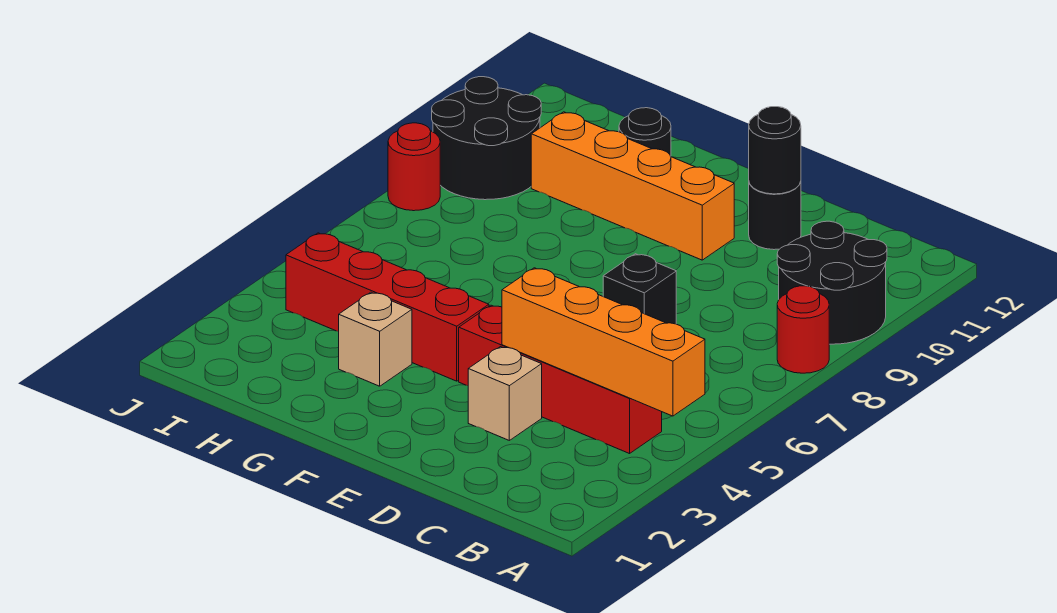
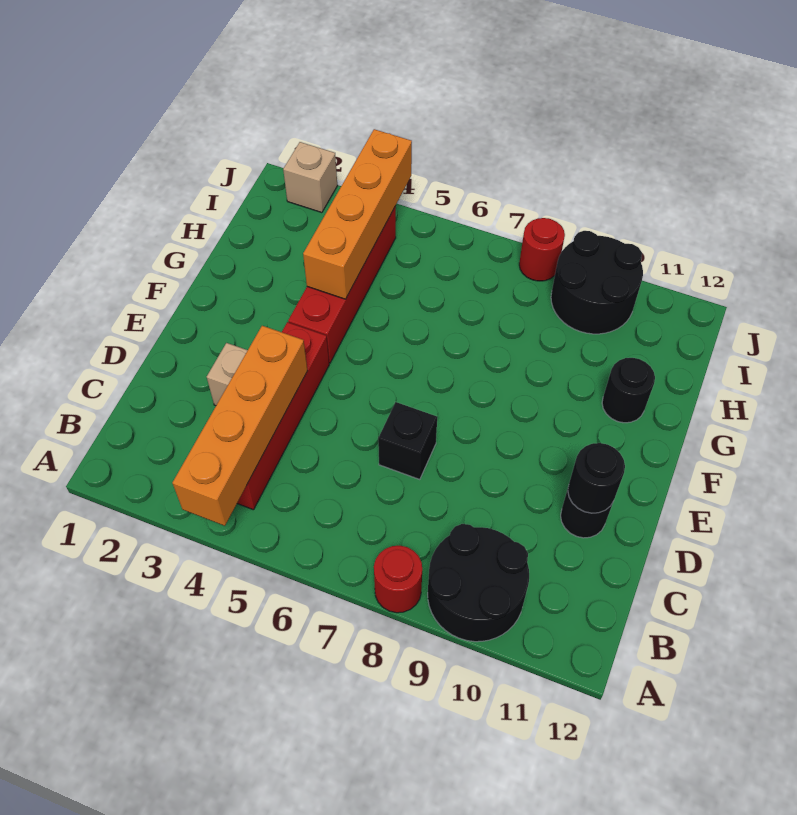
orange 1x4 brick [531,112,734,260] -> orange 1x4 brick moved to [303,129,412,299]
tan 1x1 brick [339,292,412,386] -> tan 1x1 brick moved to [283,142,337,213]

